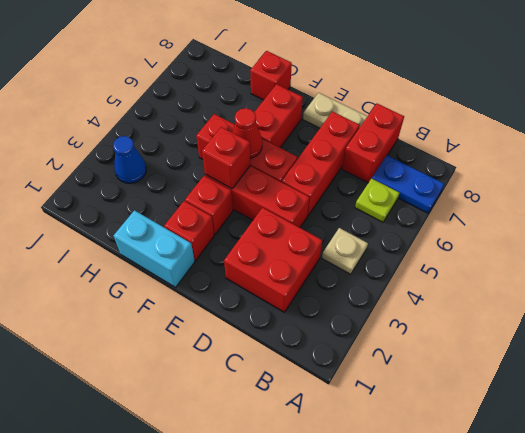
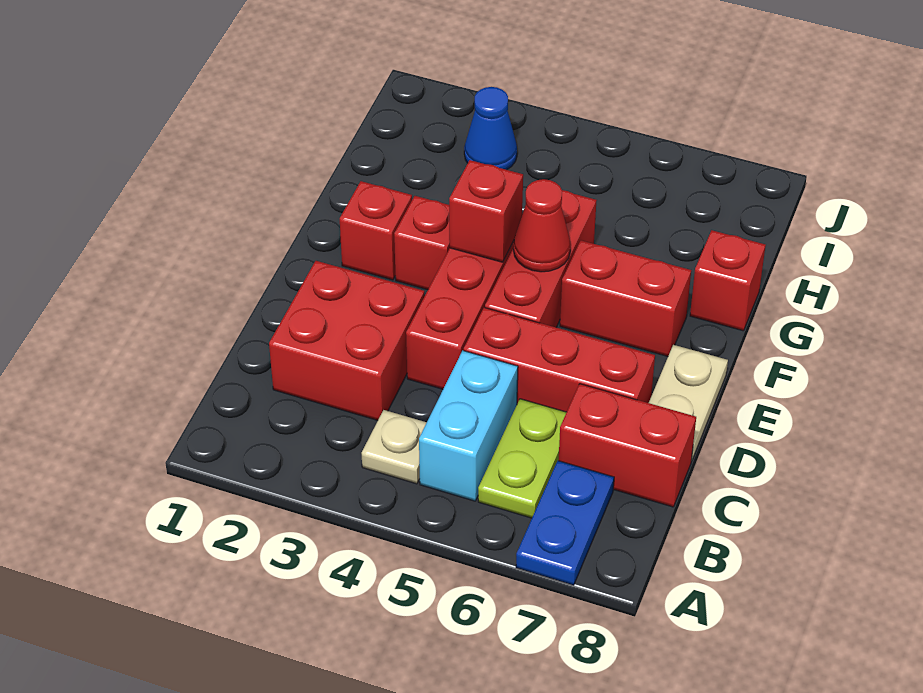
lime 1x1 plate [355,179,399,222] -> lime 1x2 plate [478,399,567,518]
cyan 1x2 brick [113,210,195,287] -> cyan 1x2 brick moved to [419,351,518,501]

